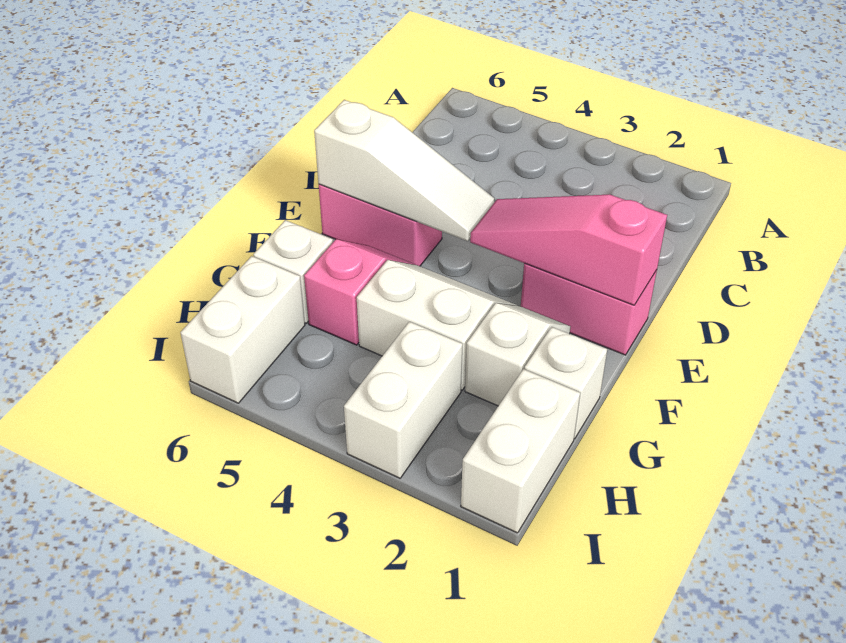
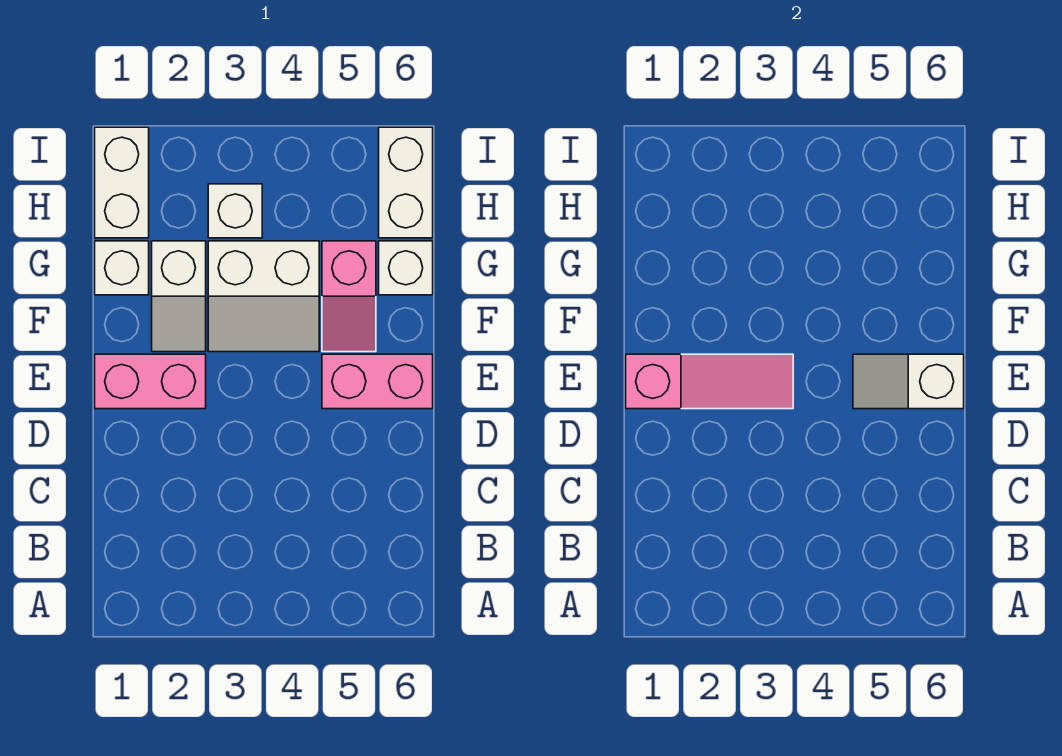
white 1x3 slope [314,100,494,241] -> white 1x2 slope [853,354,964,409]
white 1x2 brick [344,322,463,478] -> white 1x1 brick [208,184,262,238]

